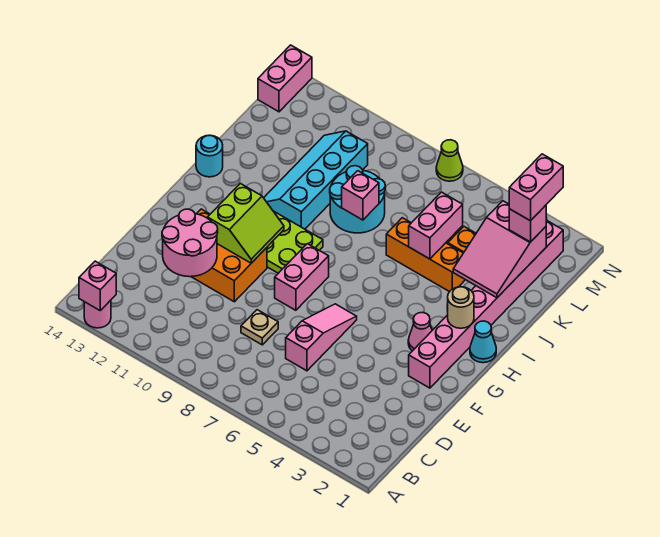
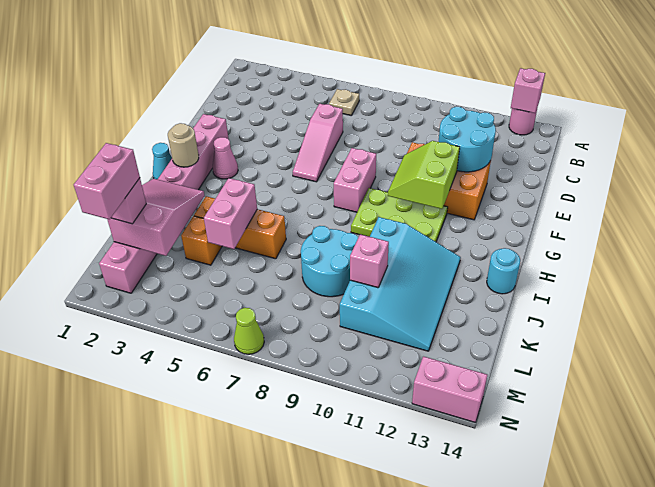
tan 1x1 plate [241,310,278,345] -> tan 1x1 plate moved to [329,89,359,116]
pink 2x2 round brick [162,209,218,277] -> cyan 2x2 round brick [439,107,496,172]
cyan 2x4 slope [264,131,368,229] -> cyan 3x4 slope [340,217,461,351]
pink 1x1 brick [342,171,379,220] -> pink 1x1 brick moved to [350,234,389,288]
pink 1x2 brick [258,45,312,112] -> pink 1x2 brick turned to [412,356,487,422]

